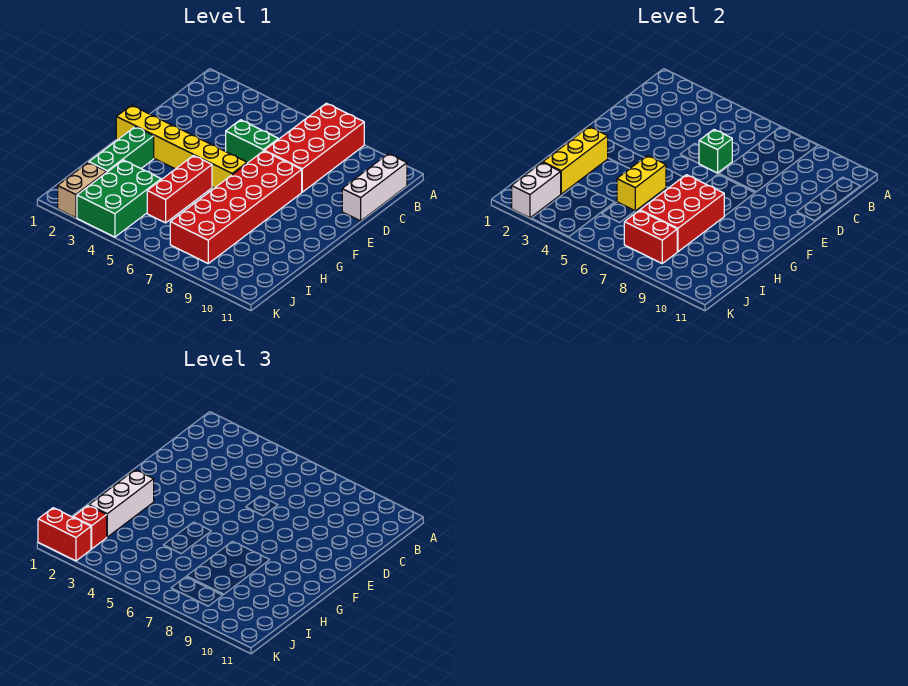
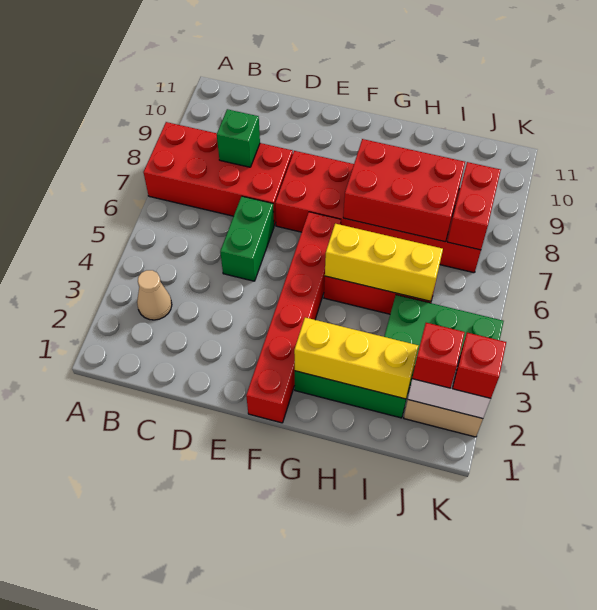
none -> tan 1x1 cone [137,270,172,320]
white 1x3 brick [342,154,407,221] -> none
green 1x1 brick [699,130,732,173] -> green 1x1 brick moved to [217,109,260,167]
yellow 1x6 brick [116,105,247,188] -> red 1x6 brick [246,212,341,423]
white 1x3 brick [89,470,154,537] -> none
yellow 1x2 brick [617,156,666,211] -> yellow 1x3 brick [325,224,443,301]
red 1x2 brick [38,508,91,561] -> red 1x1 brick [453,333,506,398]

